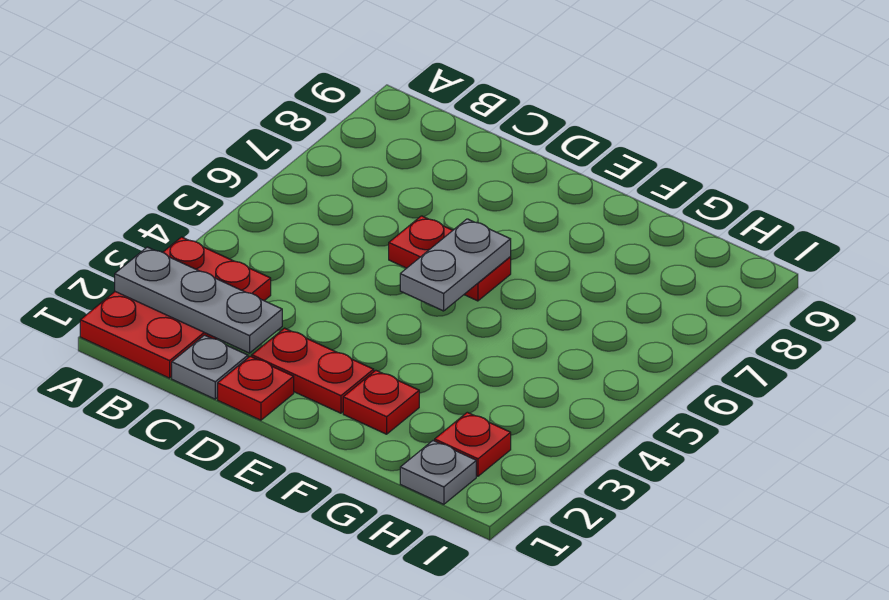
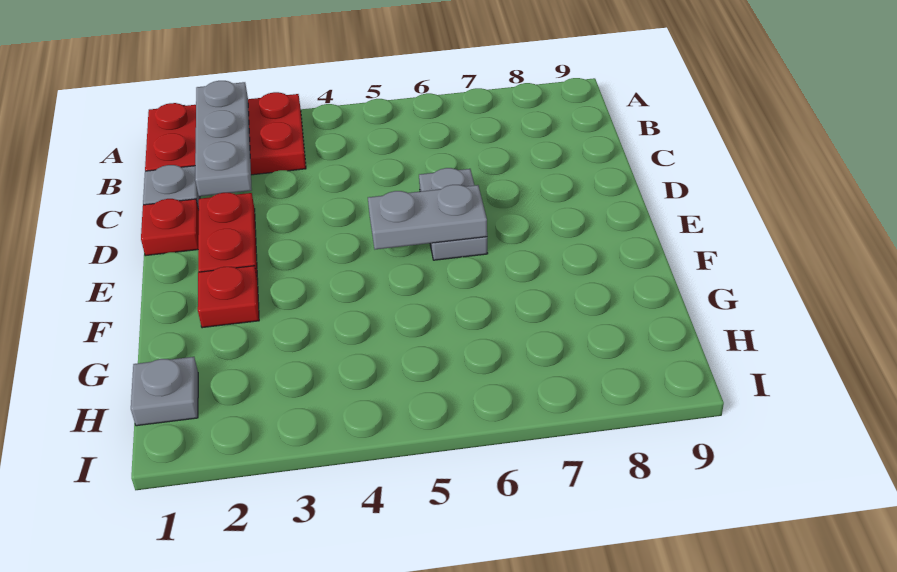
red 1x2 plate [389,216,511,301] -> grey 1x2 plate [419,168,488,260]
red 1x1 plate [435,412,511,476] -> none

